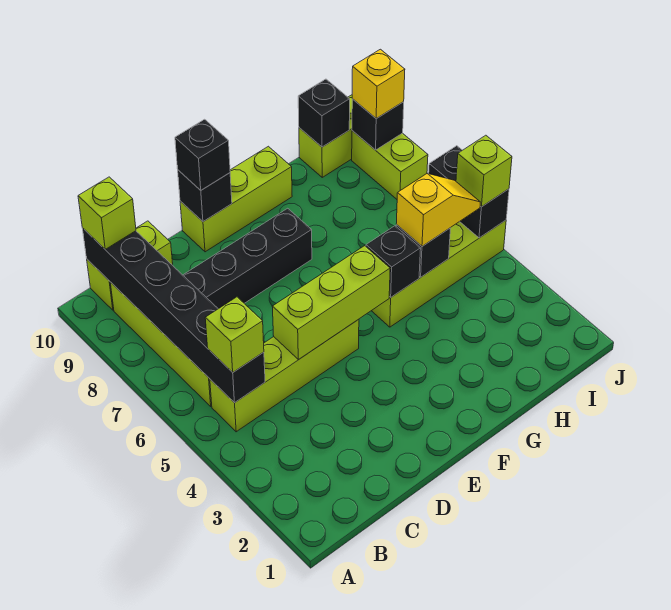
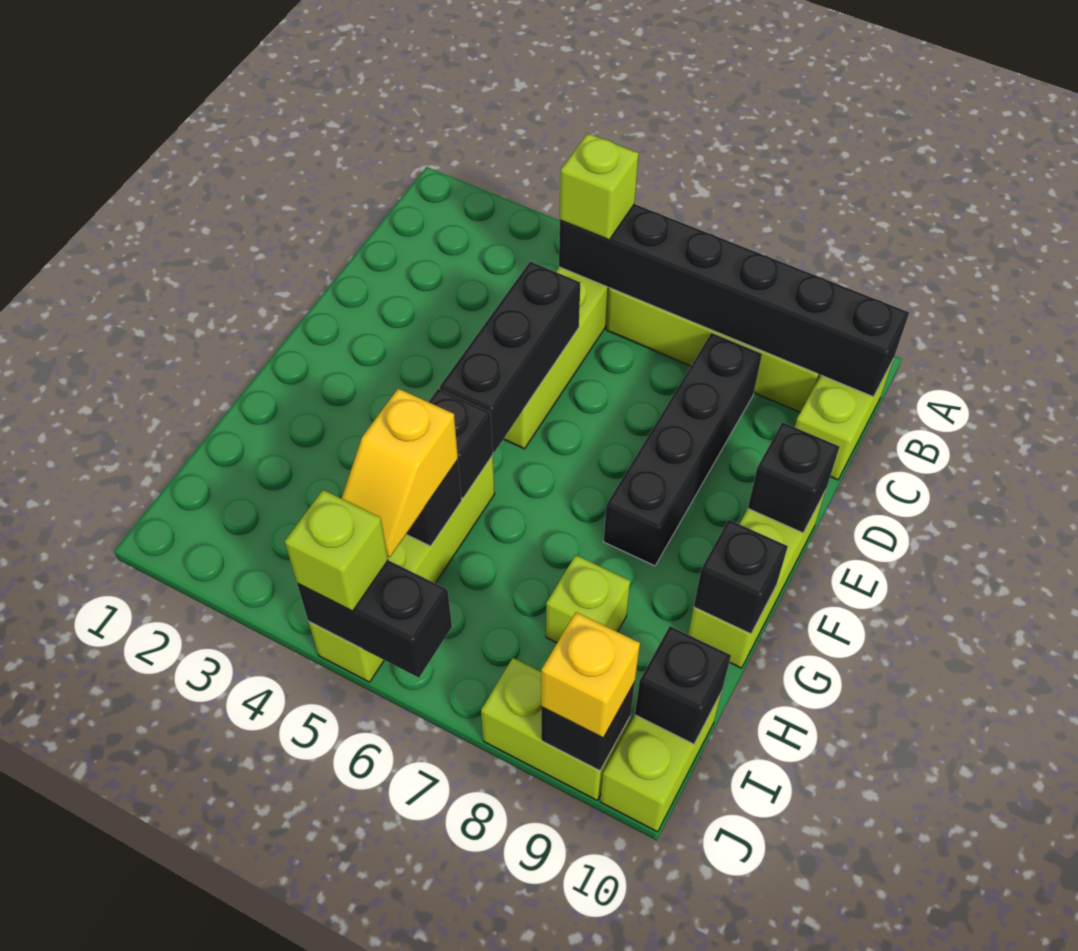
lime 1x1 brick [78,177,136,249] -> lime 1x1 brick moved to [546,555,630,643]
lime 1x3 brick [272,246,390,360] -> black 1x3 brick [440,262,580,452]
black 1x1 brick [175,119,230,190] -> black 1x1 brick moved to [694,520,788,634]

